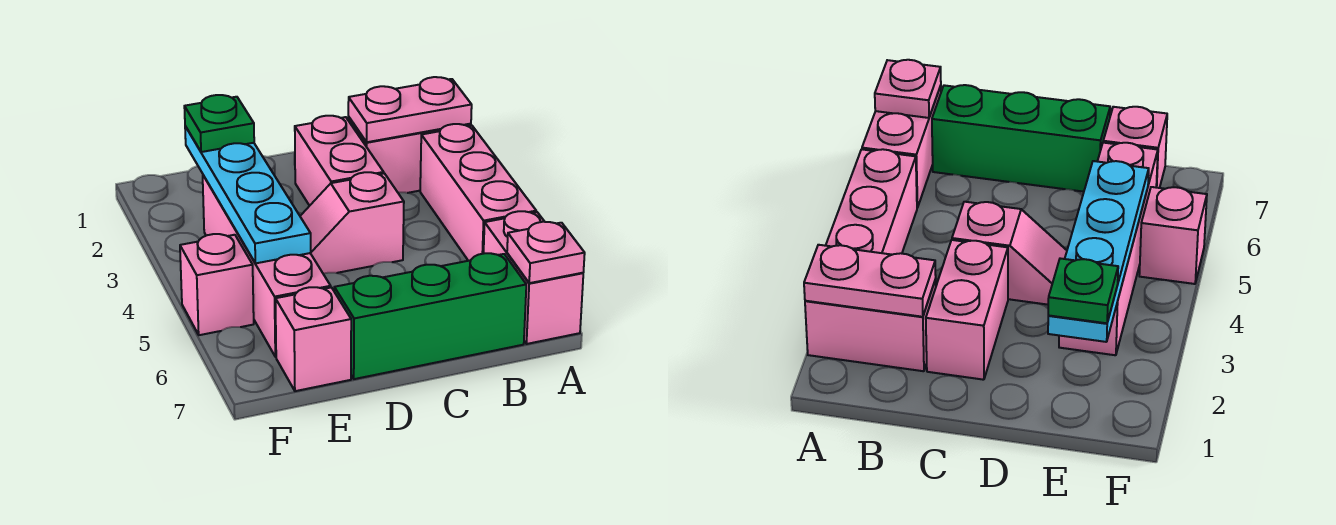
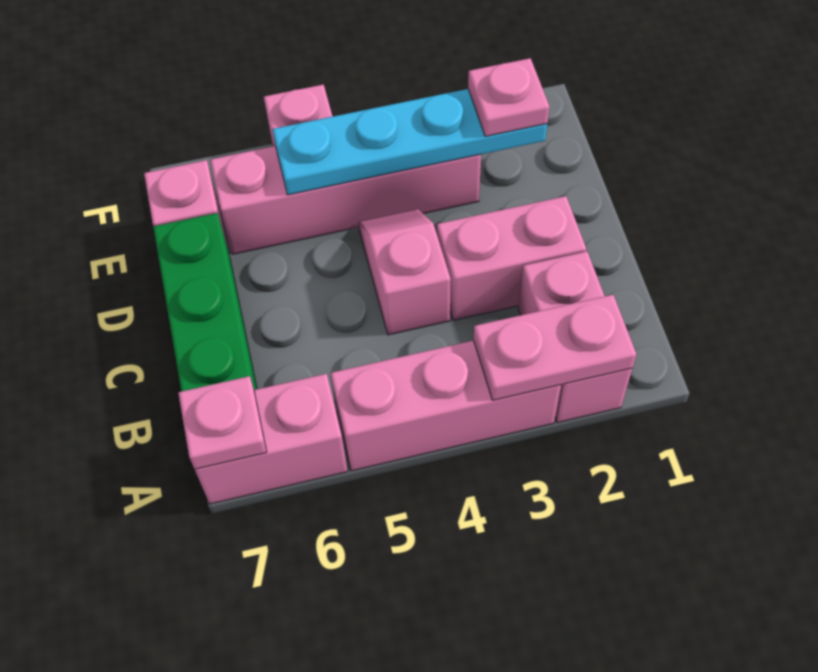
pink 1x2 plate [348,77,472,142] -> pink 1x2 plate turned to [473,295,636,400]
green 1x1 plate [184,95,254,152] -> pink 1x1 plate [468,58,549,136]

